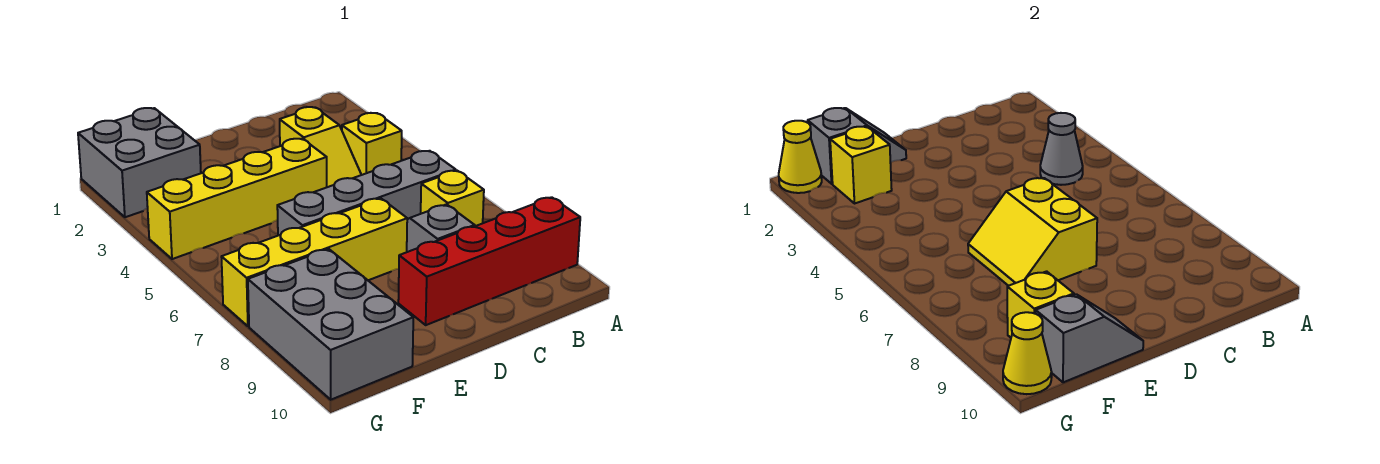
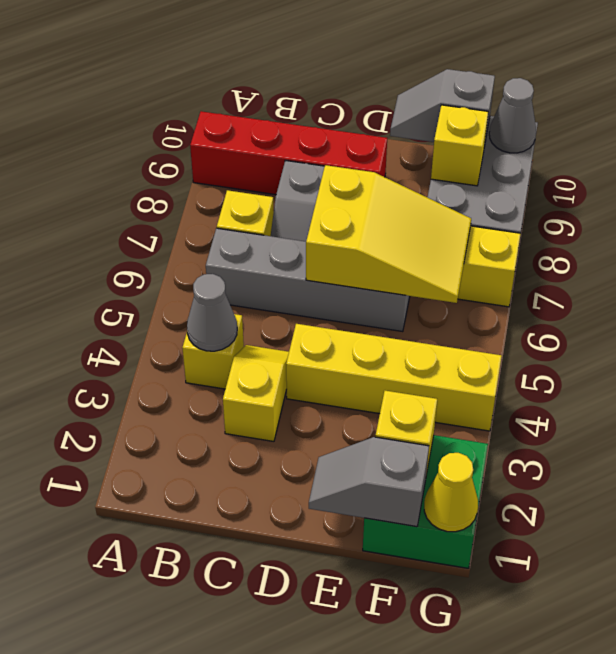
yellow 2x2 slope [968,178,1097,286] -> yellow 2x3 slope [306,165,471,303]
grey 2x2 brick [78,108,201,217] -> green 2x2 brick [363,435,488,568]
yellow 1x1 cone [1003,312,1052,394] -> grey 1x1 cone [489,78,536,153]

